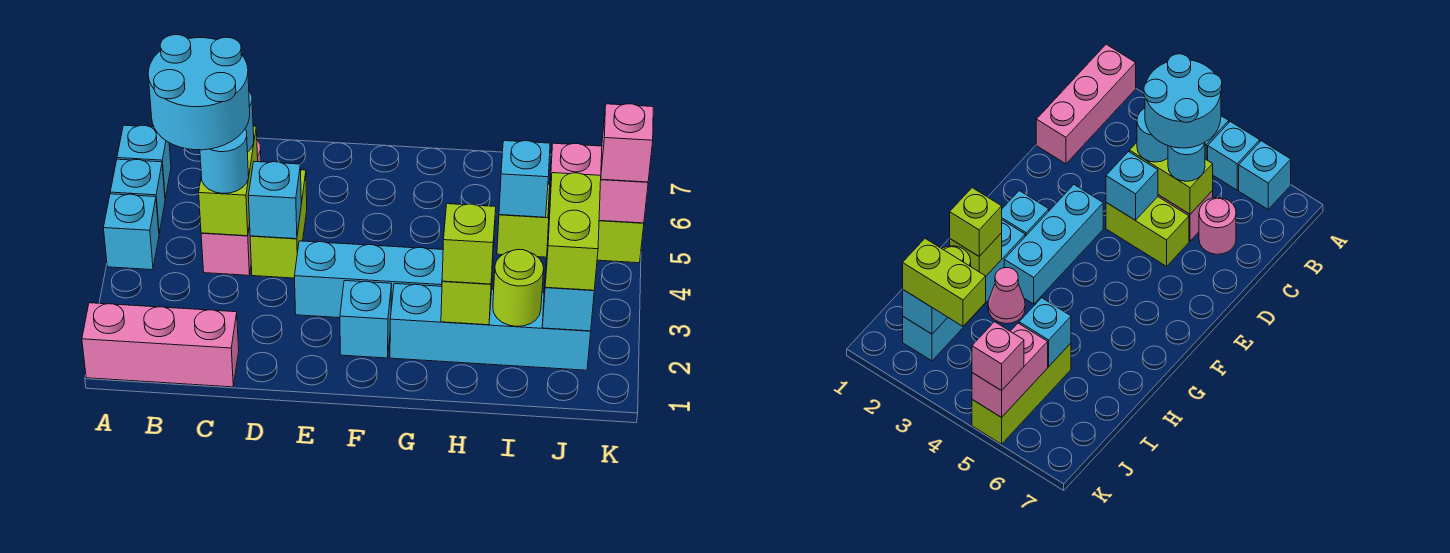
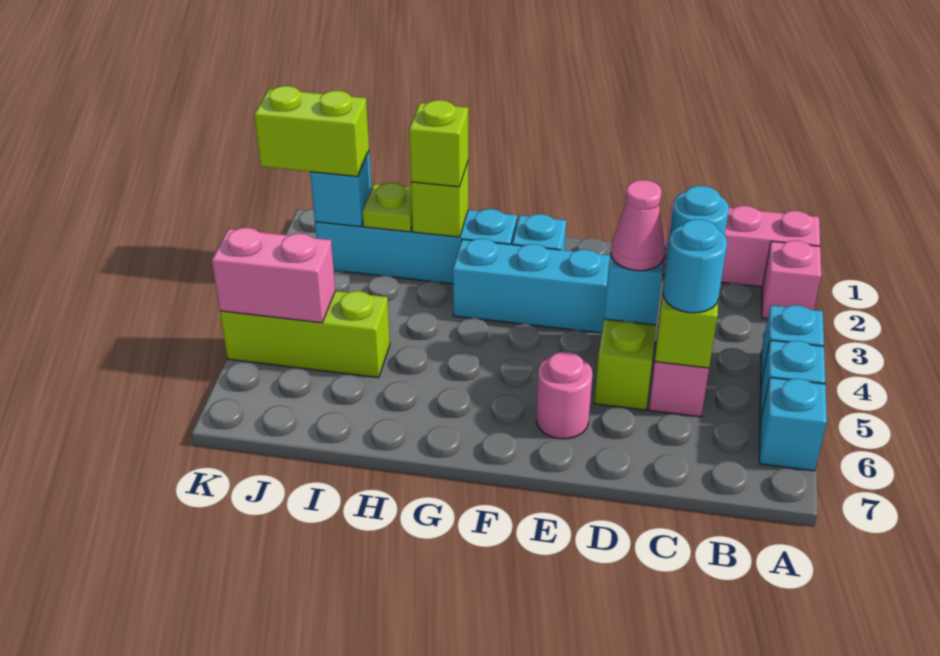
cyan 2x2 round brick [148,35,250,150] -> none
pink 1x1 round brick [1199,198,1236,254] -> pink 1x1 round brick moved to [536,351,592,439]
pink 1x1 cone [988,268,1025,324] -> pink 1x1 cone moved to [611,180,665,271]
lime 1x1 round brick [493,250,544,326] -> lime 1x1 plate [363,182,412,232]
cyan 1x1 brick [499,141,550,217] -> none
lime 1x2 brick [545,173,601,290] -> lime 1x2 brick turned to [254,86,369,177]
pink 1x1 brick [601,104,653,182] -> pink 1x1 brick moved to [762,240,821,319]

